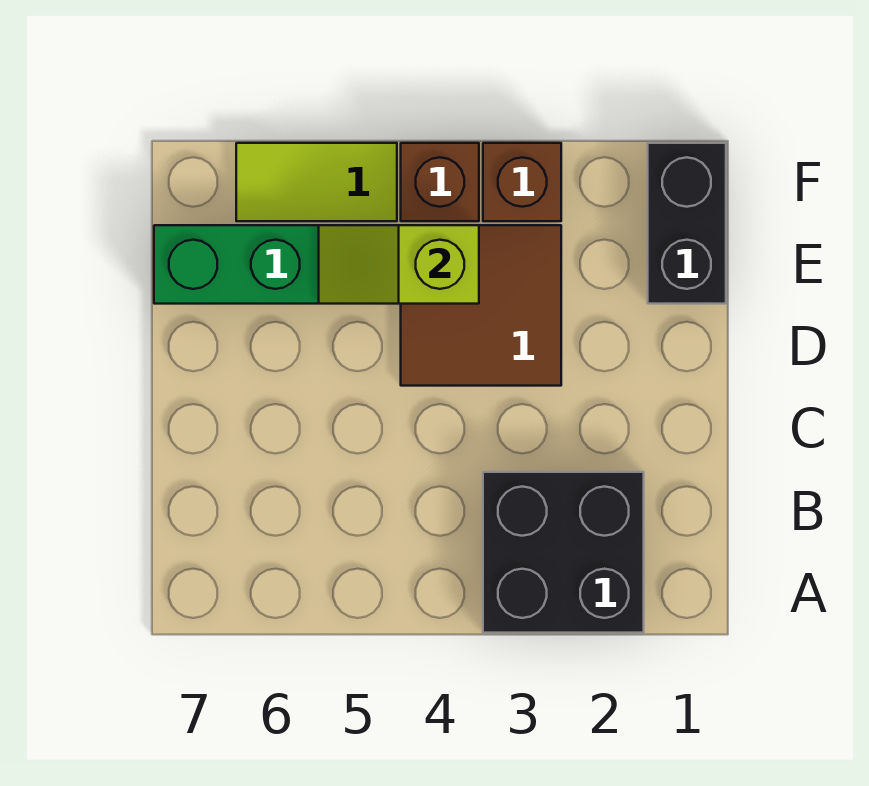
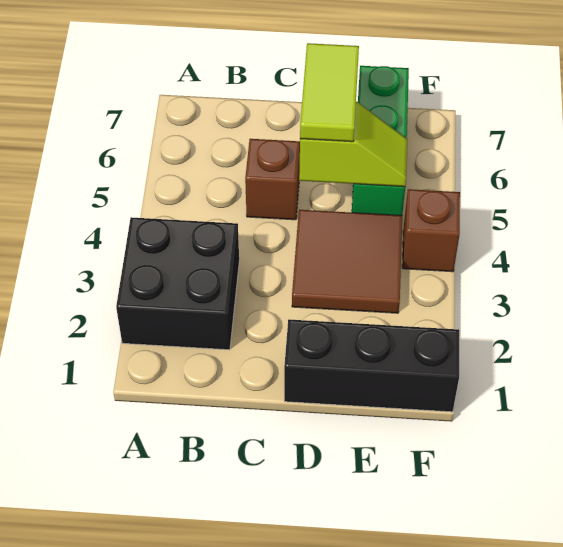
black 1x2 brick [648,143,726,304] -> black 1x3 brick [284,319,459,412]
lime 1x2 slope [319,225,479,304] -> lime 1x2 slope turned to [299,102,407,187]
brown 1x1 brick [483,143,561,221] -> brown 1x1 brick moved to [245,139,300,220]
lime 1x2 tile [236,143,397,221] -> lime 1x2 tile moved to [300,43,359,142]

